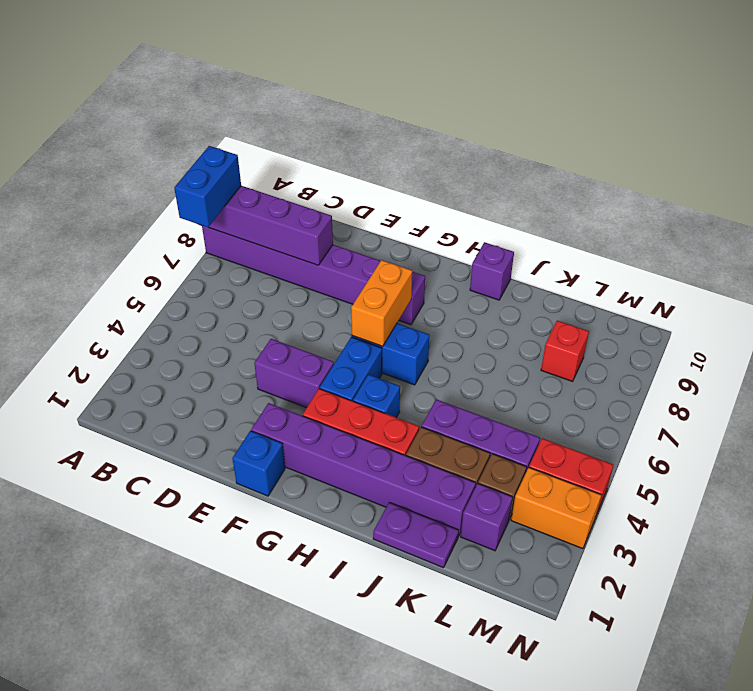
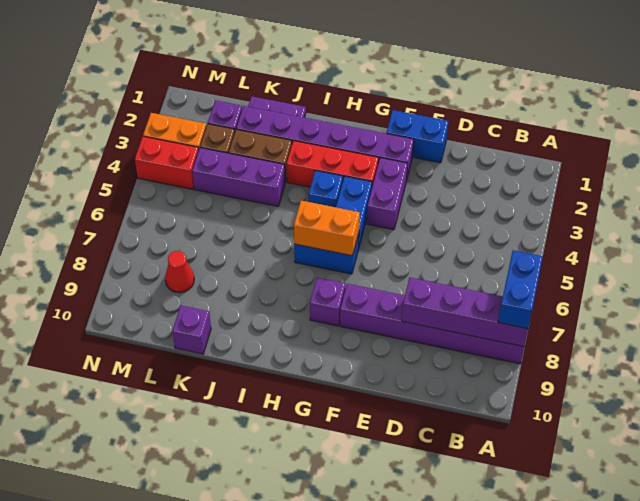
purple 1x2 brick [254,339,334,408] -> purple 1x2 brick turned to [367,158,408,230]
blue 1x1 brick [232,431,285,496] -> blue 1x2 brick [386,110,448,163]
orange 1x2 brick [351,260,412,346] -> orange 1x2 brick turned to [294,201,360,256]
purple 1x1 brick [470,242,514,300] -> purple 1x1 brick moved to [172,305,211,354]
red 1x1 brick [541,321,589,381] -> red 1x1 cone [165,251,194,293]

